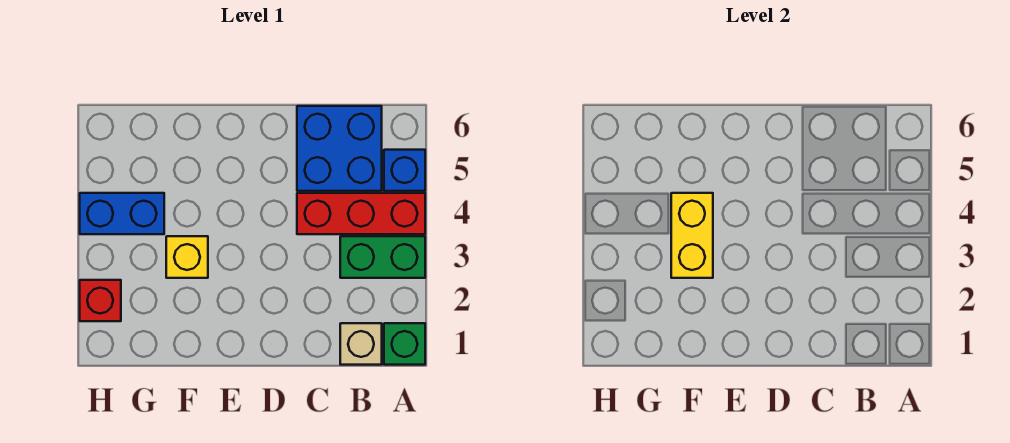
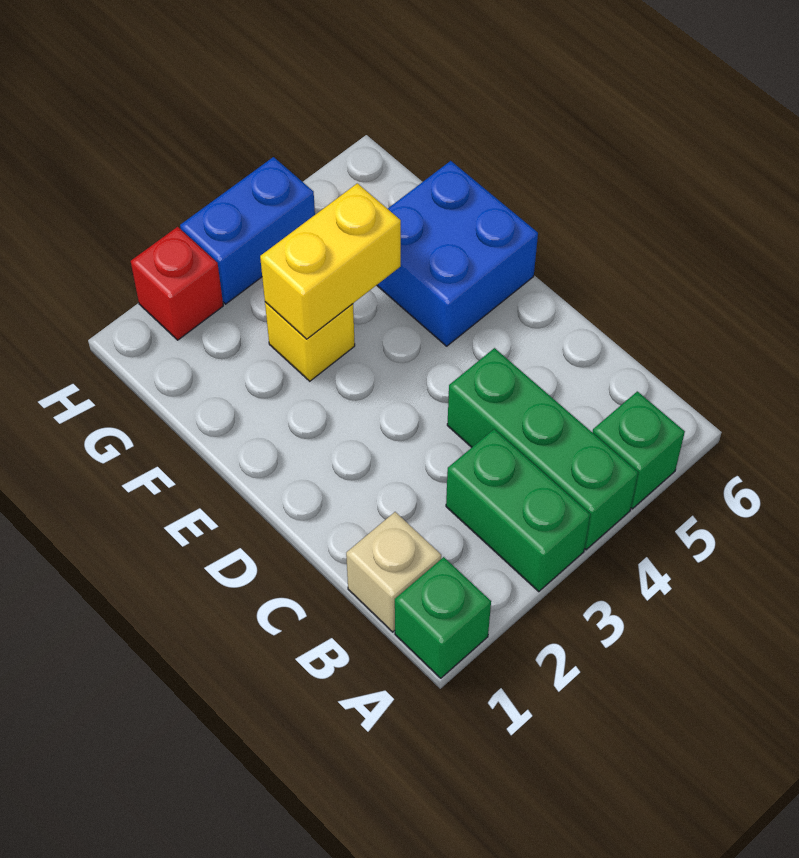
red 1x3 brick [297,193,425,234] -> green 1x3 brick [447,348,638,550]
blue 1x1 brick [384,150,425,191] -> green 1x1 brick [592,391,685,509]
blue 2x2 brick [297,106,382,191] -> blue 2x2 brick moved to [377,161,538,346]
blue 1x2 brick [80,193,164,234] -> blue 1x2 brick turned to [180,157,315,304]

